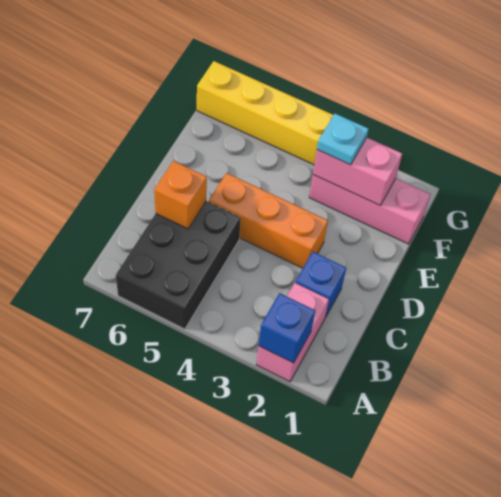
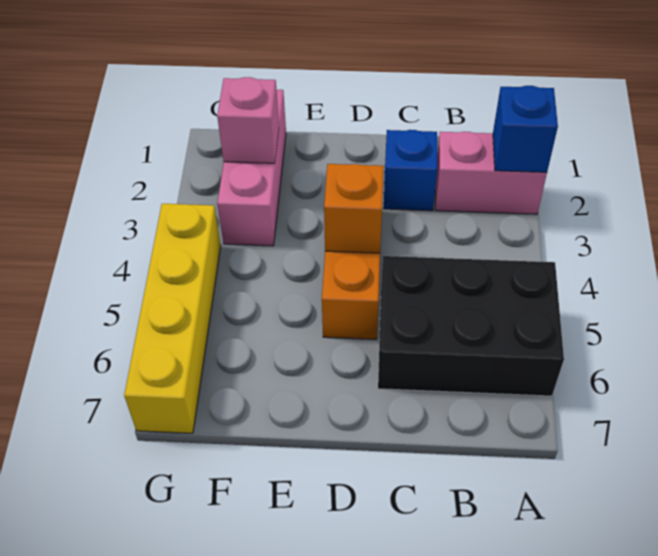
orange 1x1 brick [154,161,207,229] -> orange 1x1 brick moved to [324,164,384,253]
pink 1x2 brick [313,138,402,206] -> pink 1x1 brick [217,77,279,163]
cyan 1x1 plate [317,114,368,165] -> none

